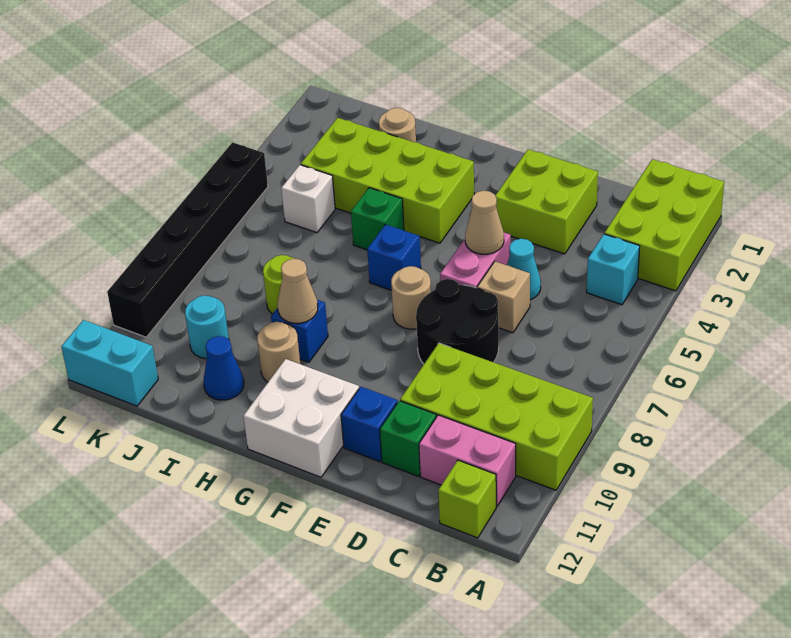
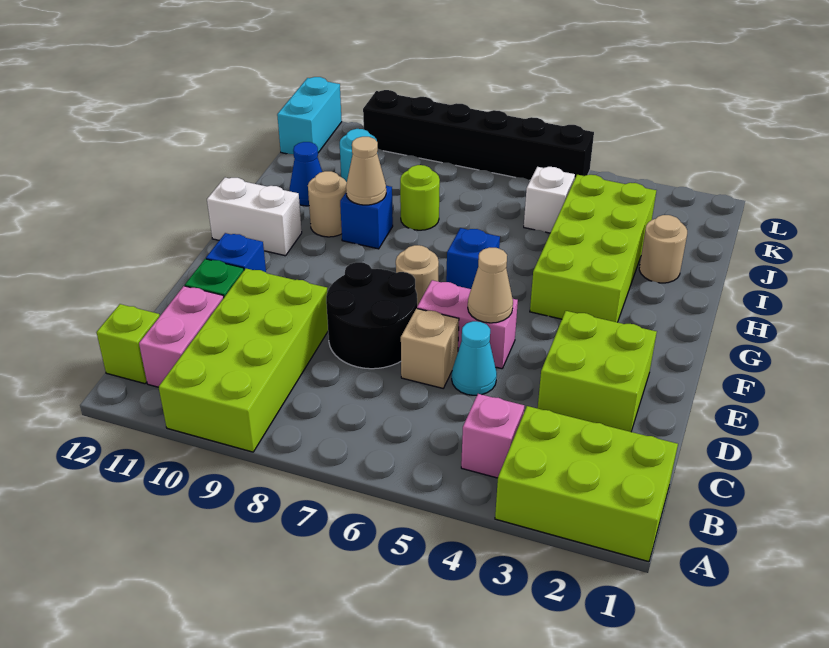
cyan 1x1 brick [587,234,640,305] -> pink 1x1 brick [461,394,524,478]
white 2x2 brick [243,359,359,477] -> white 1x2 brick [207,178,302,256]
green 1x1 brick [351,188,404,250] -> none

